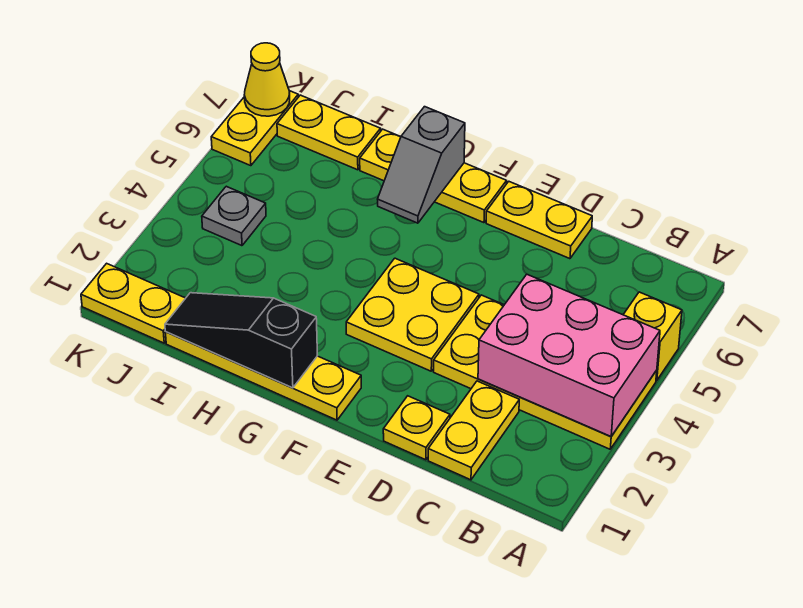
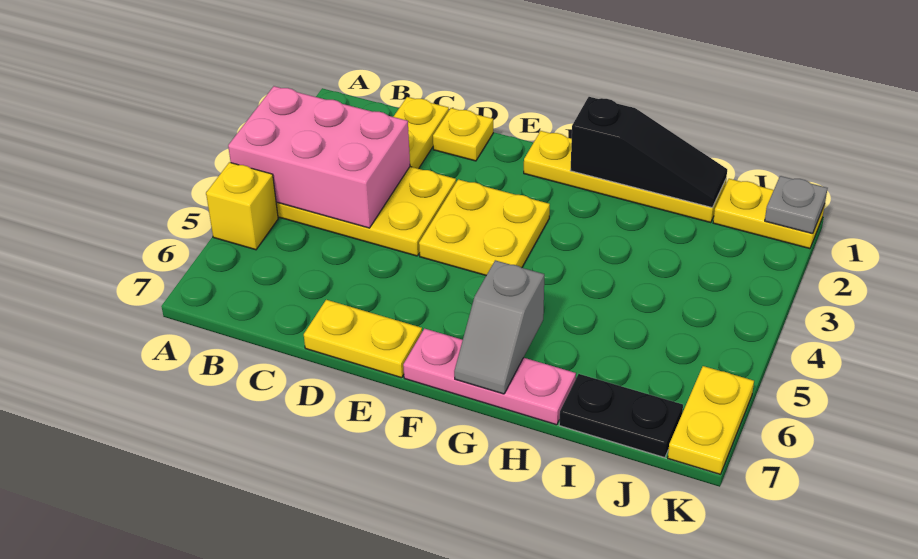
yellow 1x3 plate [360,129,507,223] -> pink 1x3 plate [403,329,576,425]
grey 1x2 slope [378,107,465,223] -> grey 1x2 slope turned to [454,260,544,394]
yellow 1x2 plate [277,95,381,170] -> black 1x2 plate [559,374,683,458]
grey 1x1 plate [202,186,266,246] -> grey 1x1 plate moved to [765,176,828,234]
yellow 1x1 cone [244,43,290,116] -> none

